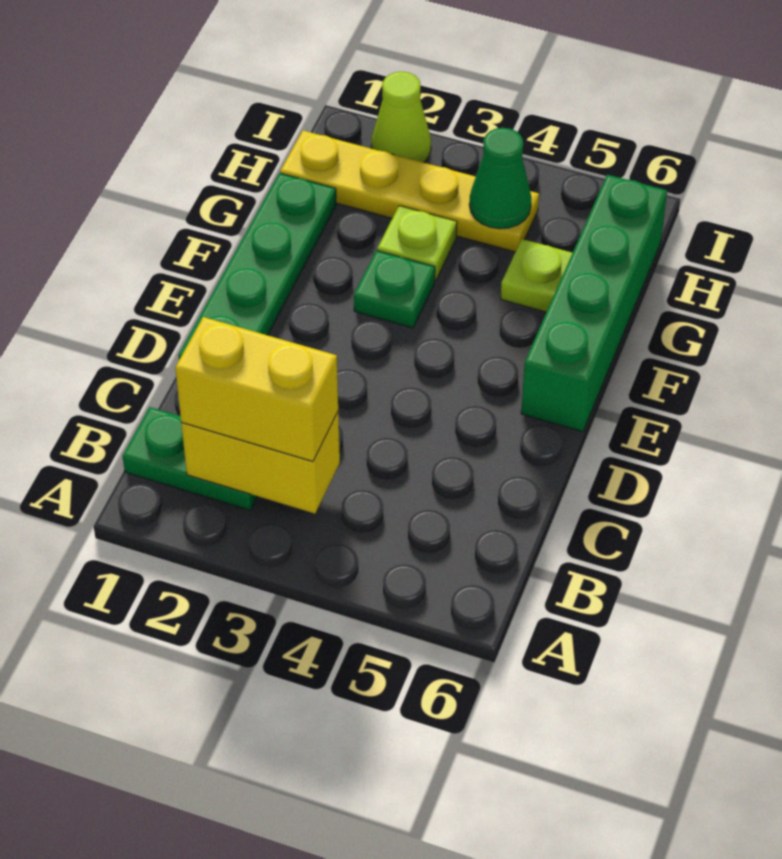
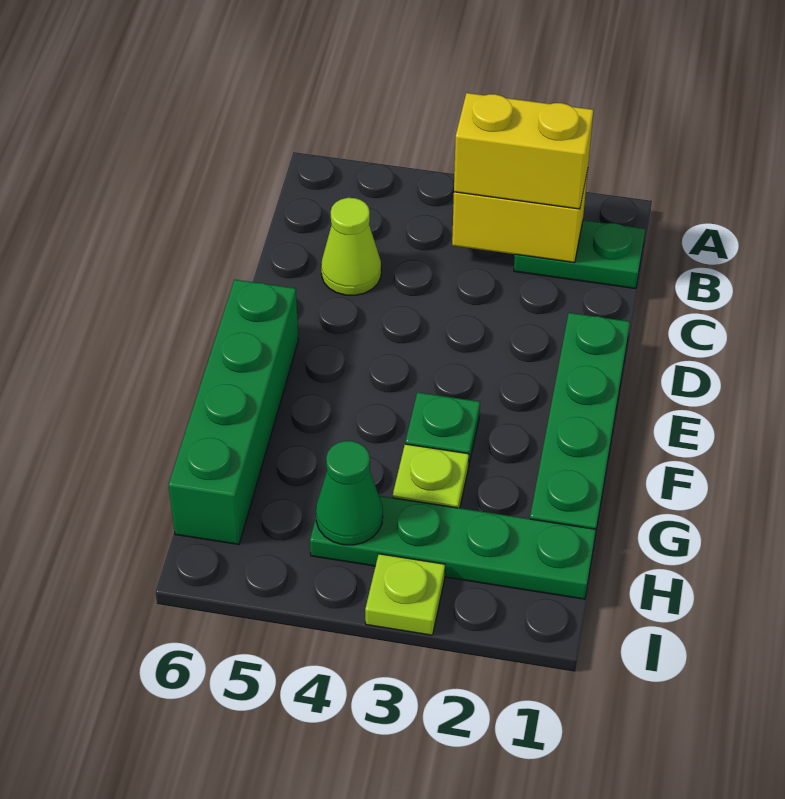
lime 1x1 plate [501,239,572,312] -> lime 1x1 plate moved to [365,554,445,635]
yellow 1x4 plate [280,131,539,252] -> green 1x4 plate [310,496,596,599]
lime 1x1 cone [371,72,431,163] -> lime 1x1 cone moved to [321,198,381,295]

